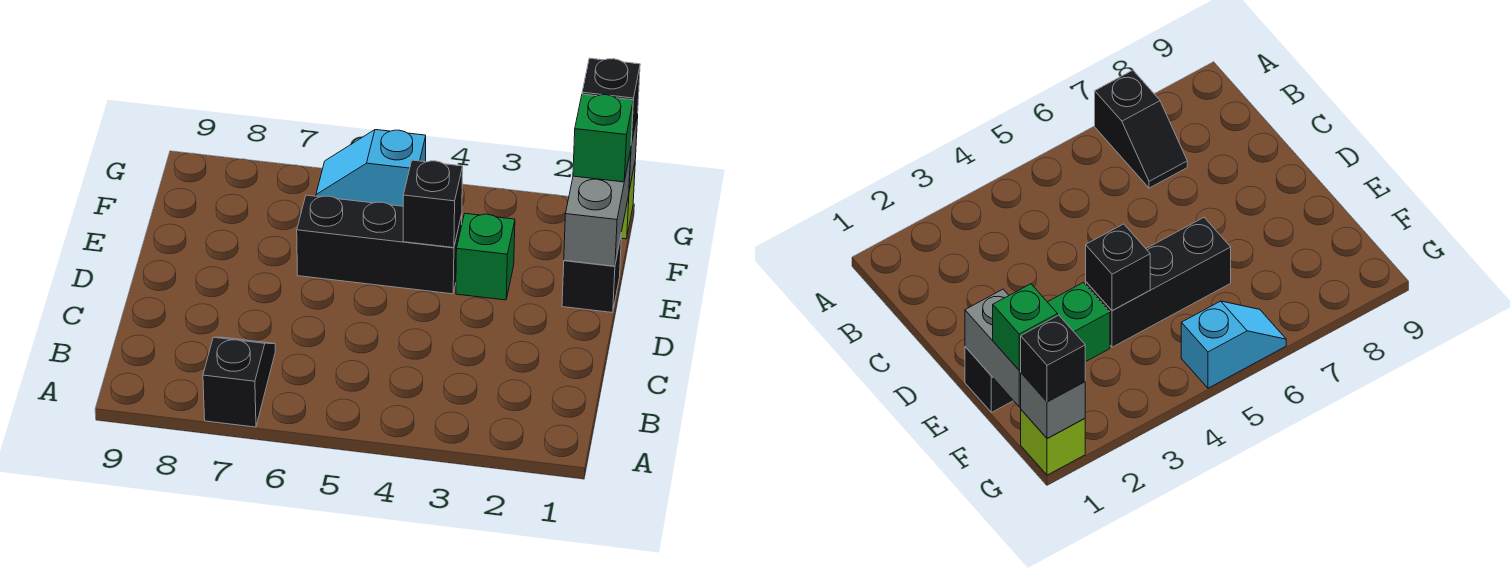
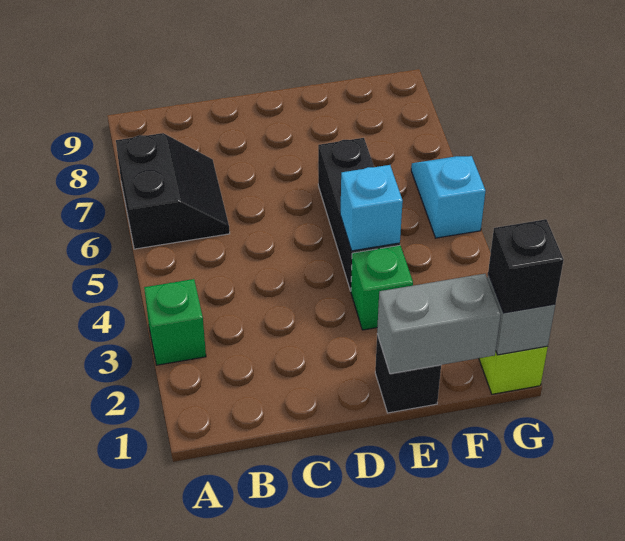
black 1x2 slope [203,337,275,427] -> black 2x2 slope [116,133,230,249]
black 1x1 brick [403,160,463,248] -> cyan 1x1 brick [340,165,403,251]
green 1x1 brick [573,94,633,182] -> green 1x1 brick moved to [144,279,206,365]

